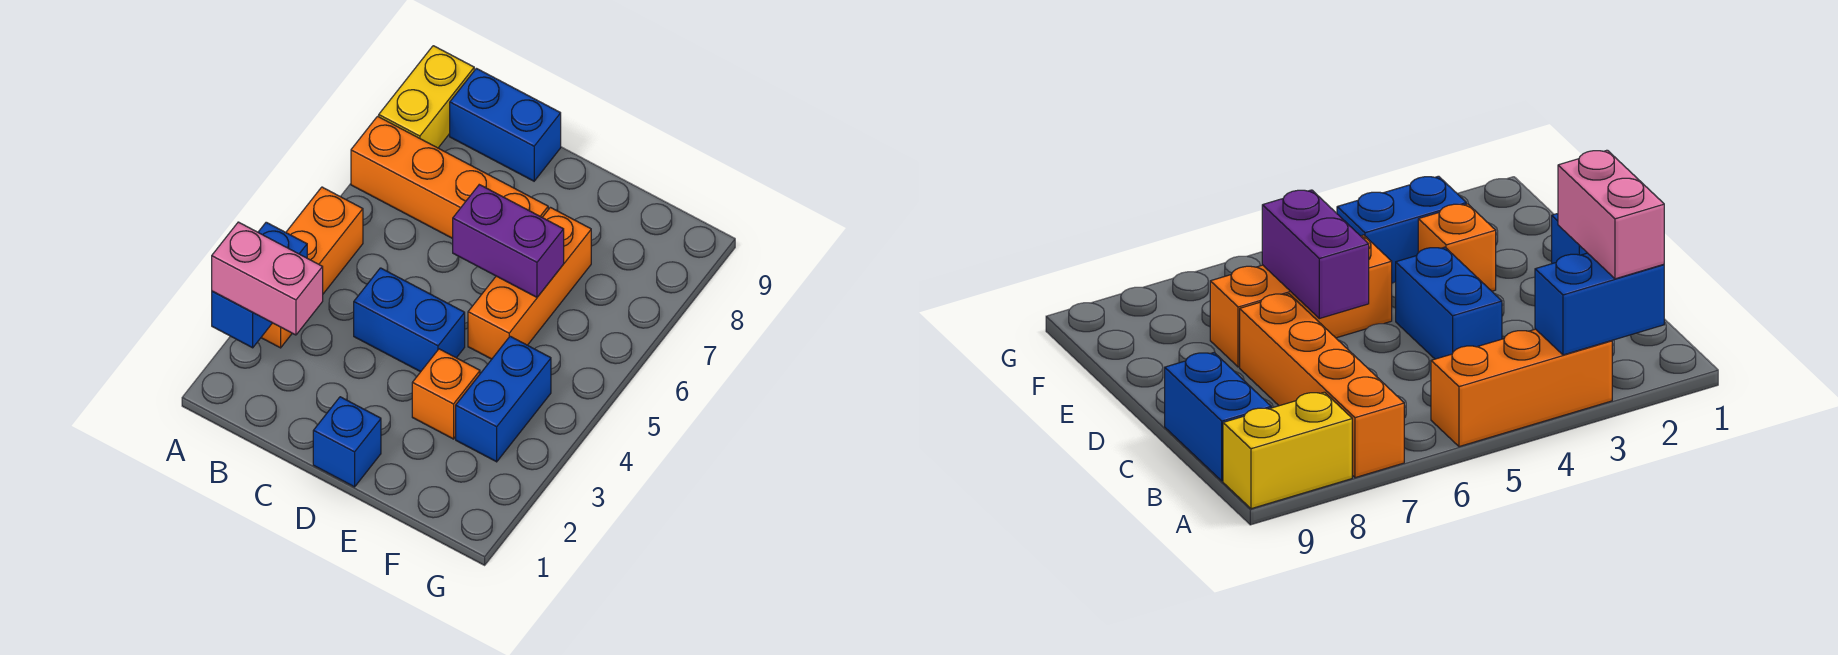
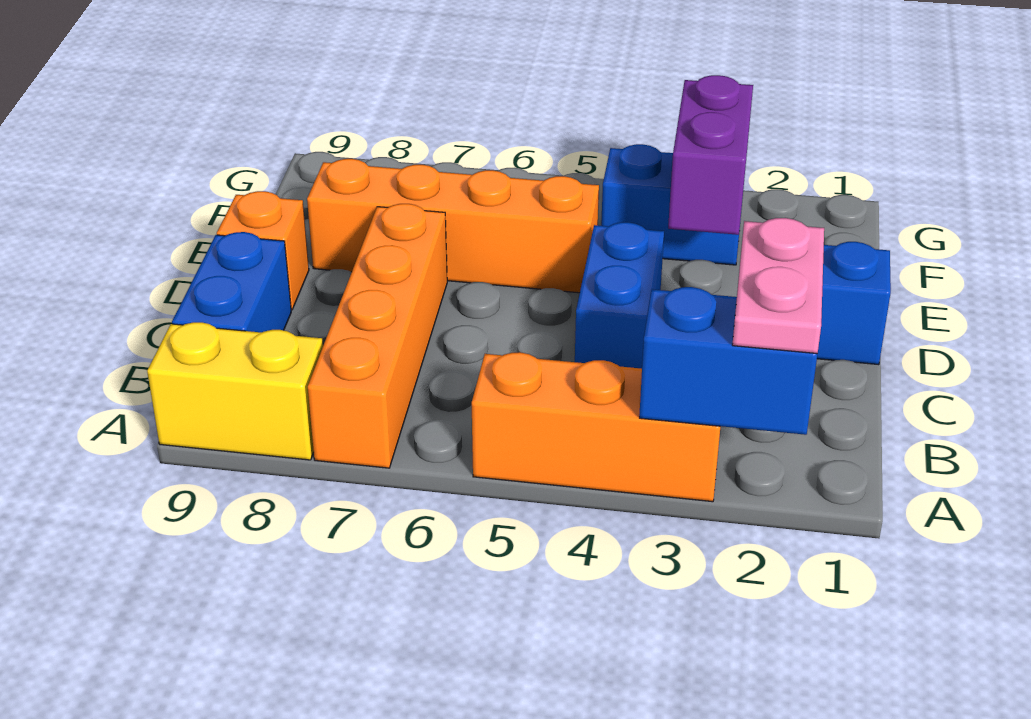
pink 1x2 brick [212,222,323,335] -> pink 1x2 plate [732,218,824,354]
purple 1x2 brick [453,185,564,297] -> purple 1x2 brick moved to [668,75,753,235]
orange 1x1 brick [412,349,480,439] -> orange 1x1 brick moved to [217,191,309,310]
orange 1x3 brick [468,207,591,359] -> orange 1x4 brick [307,159,599,293]

